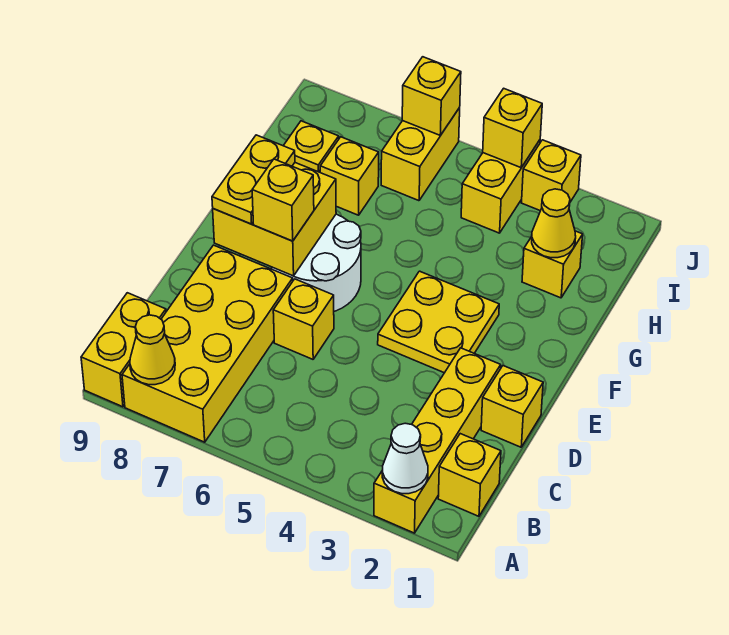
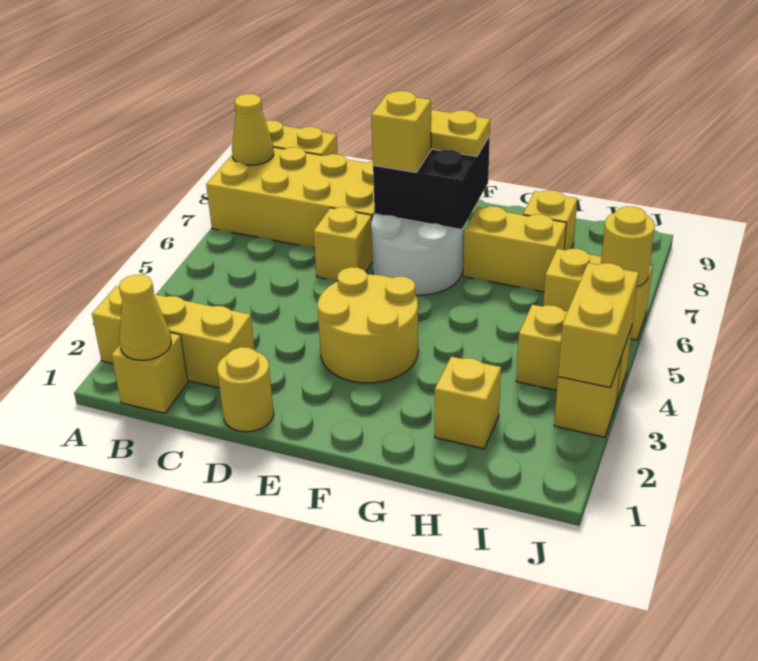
yellow 1x4 brick [374,348,501,533] -> yellow 1x3 brick [92,286,255,388]
white 1x1 cone [382,423,428,494] -> none
yellow 1x1 brick [481,366,543,447] -> yellow 1x1 round brick [217,347,274,432]
yellow 2x2 plate [378,271,499,373] -> yellow 2x2 round brick [317,267,418,383]
yellow 2x2 brick [213,163,336,276] -> black 2x2 brick [373,136,490,230]
yellow 1x1 cone [532,189,576,258] -> yellow 1x1 cone moved to [119,275,171,360]
yellow 1x1 brick [320,137,379,215] -> yellow 1x2 brick [463,206,566,292]
yellow 1x1 brick [483,88,542,168] -> yellow 1x2 brick [558,263,639,388]
yellow 1x1 brick [402,57,461,135] -> yellow 1x1 round brick [601,206,655,287]

